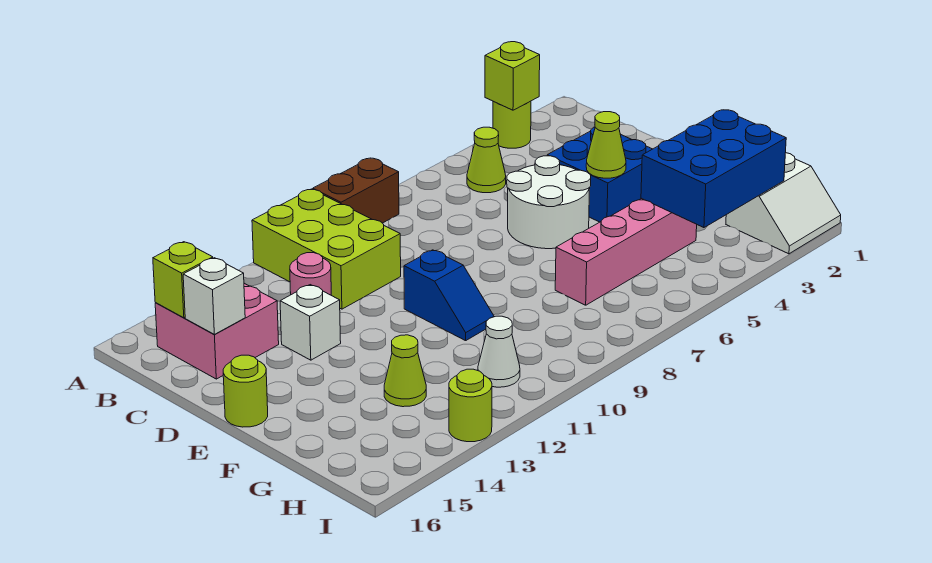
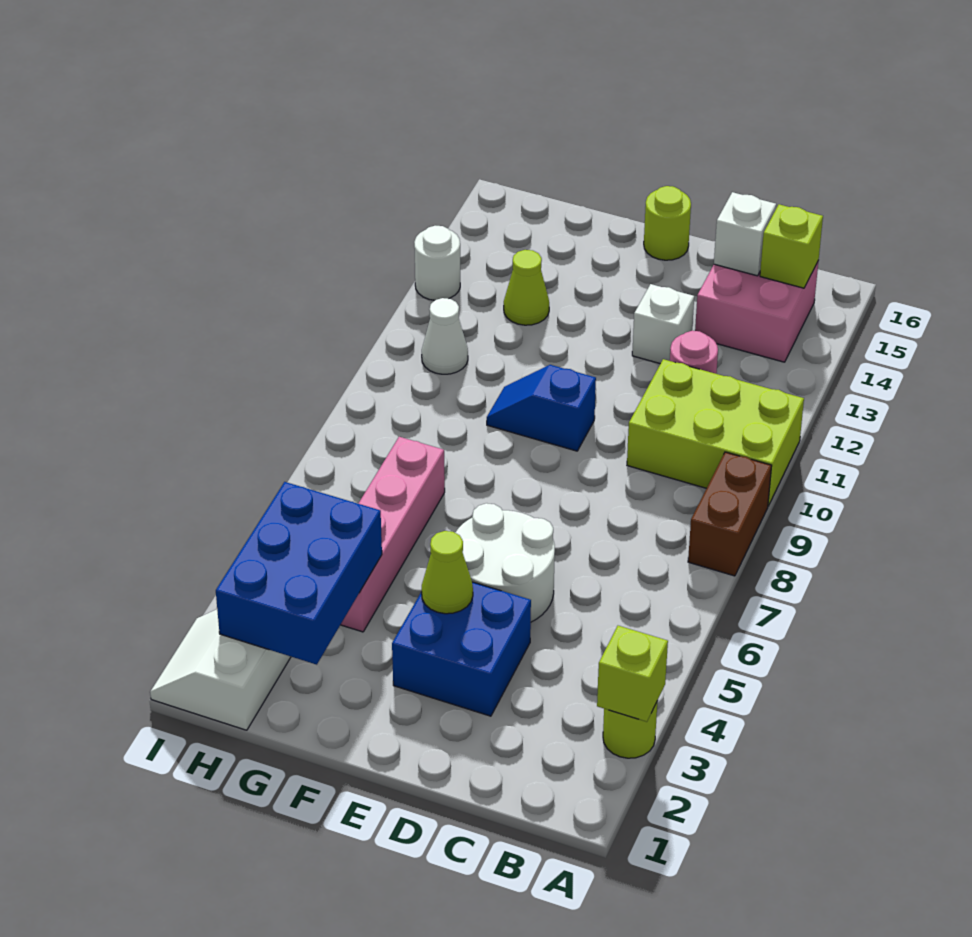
lime 1x1 cone [467,127,506,193] -> none
lime 1x1 round brick [449,369,492,442] -> white 1x1 round brick [414,226,460,300]

